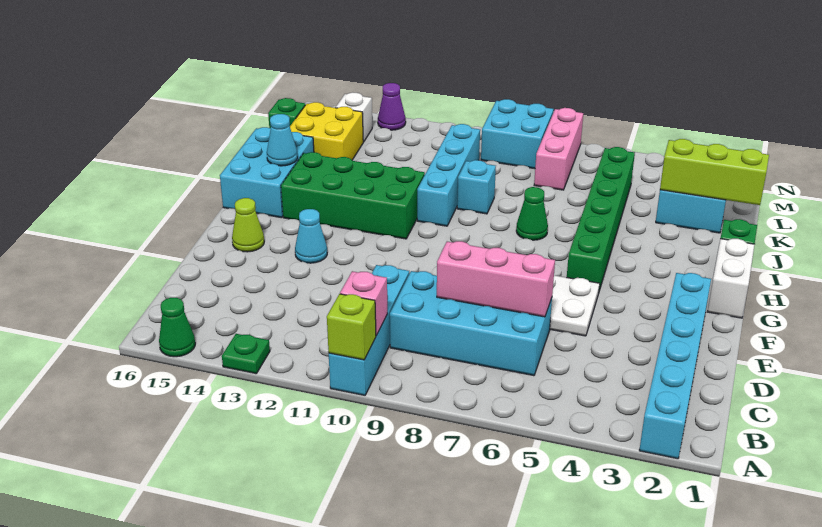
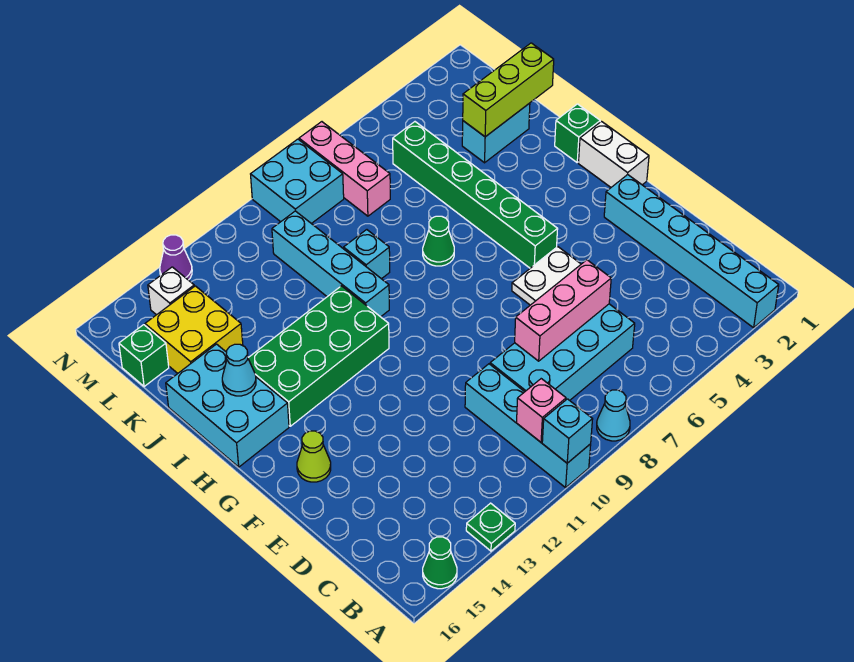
lime 1x1 brick [327,294,376,360] -> cyan 1x1 brick [542,399,593,463]
cyan 1x1 cone [295,209,327,263] -> cyan 1x1 cone moved to [597,390,630,441]

